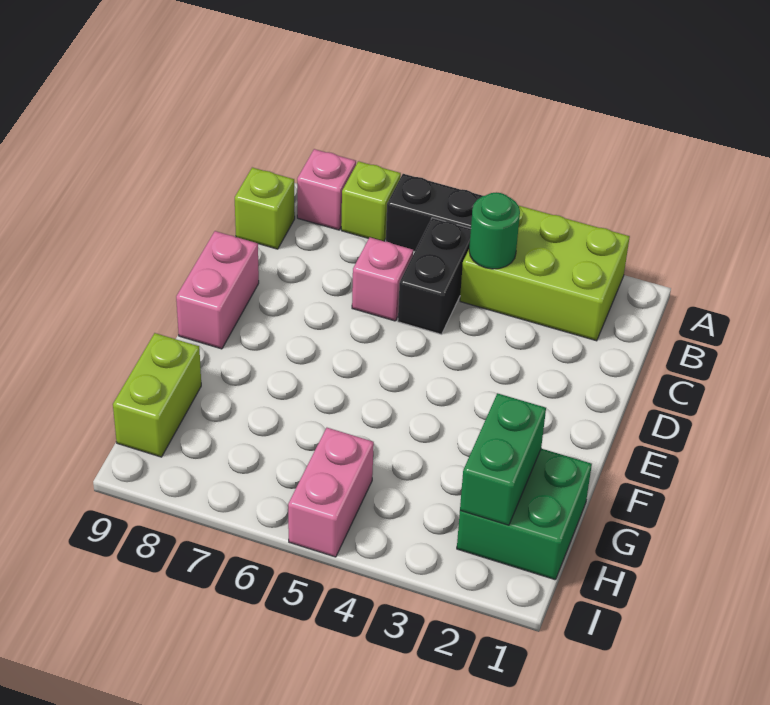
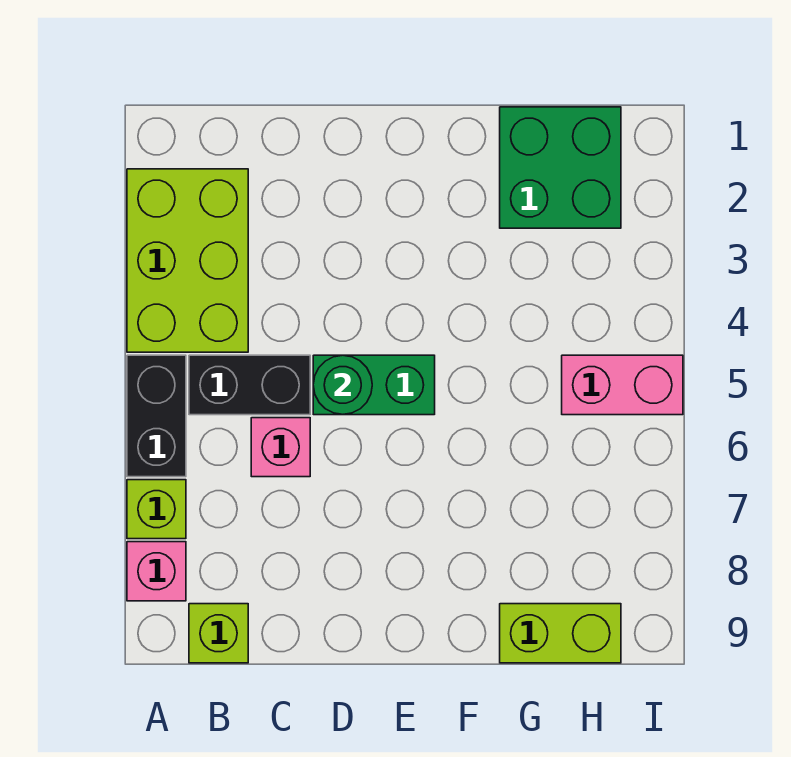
green 1x1 round brick [469,192,520,269] -> green 1x1 round brick moved to [313,355,372,415]
pink 1x2 brick [176,231,259,349] -> none
green 1x2 brick [460,393,546,525] -> green 1x2 brick moved to [313,355,435,415]

